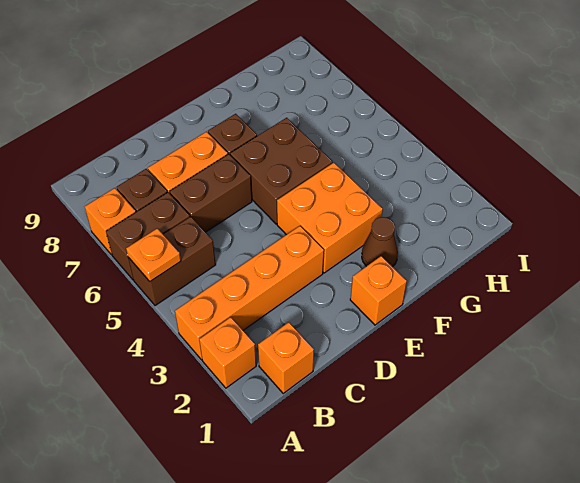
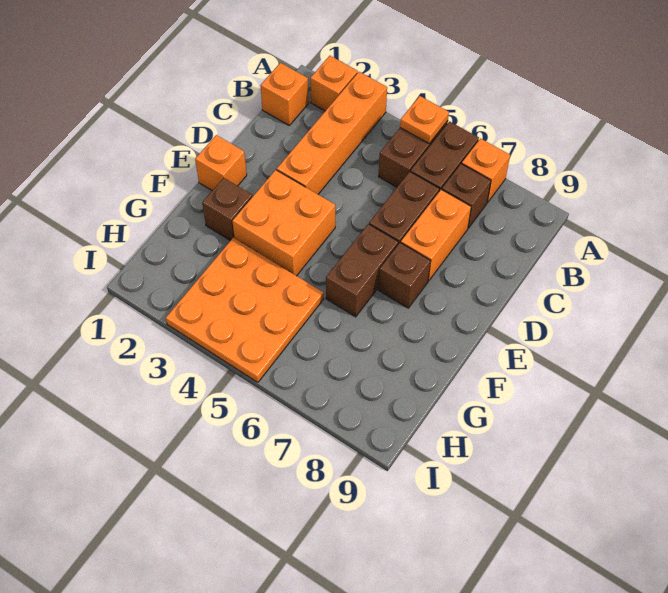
brown 2x2 brick [230,118,333,224] -> brown 1x2 brick [326,224,398,317]
brown 1x1 cone [362,217,398,267] -> brown 1x1 brick [202,178,252,241]
none -> orange 3x3 plate [166,238,324,382]

